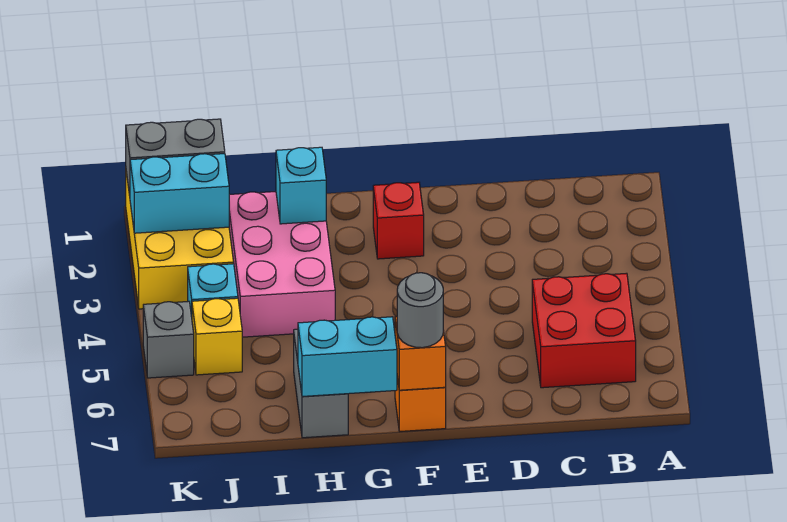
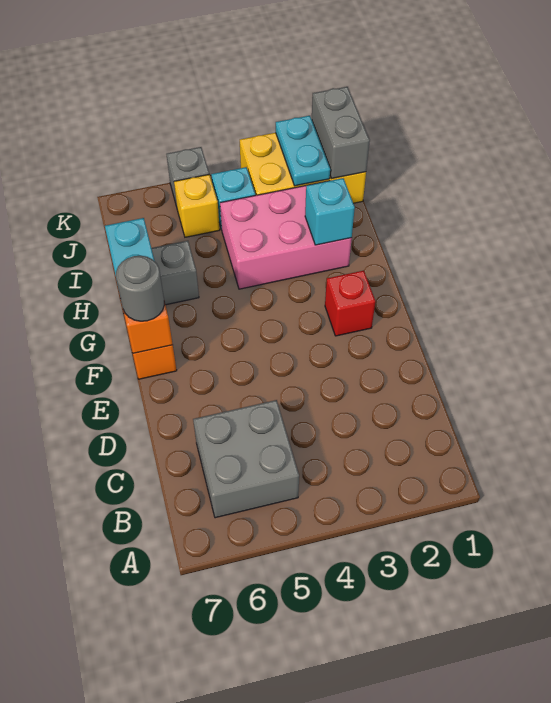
red 2x2 brick [532,273,636,388] -> grey 2x2 brick [193,400,299,518]
cyan 1x2 brick [130,154,229,233] -> cyan 1x2 plate [276,116,330,186]

